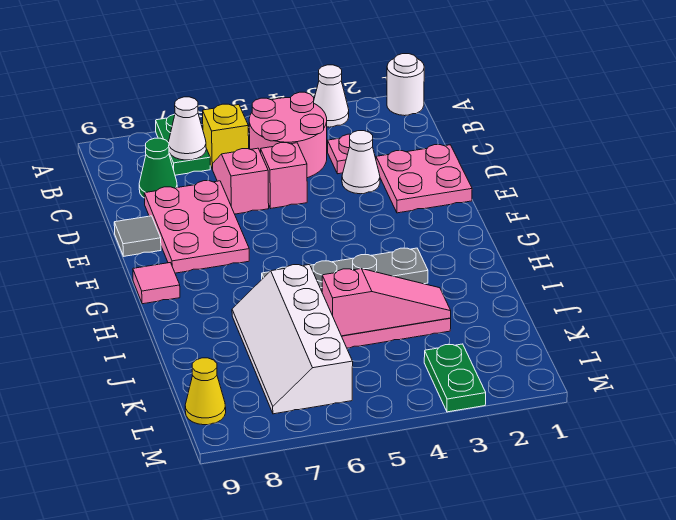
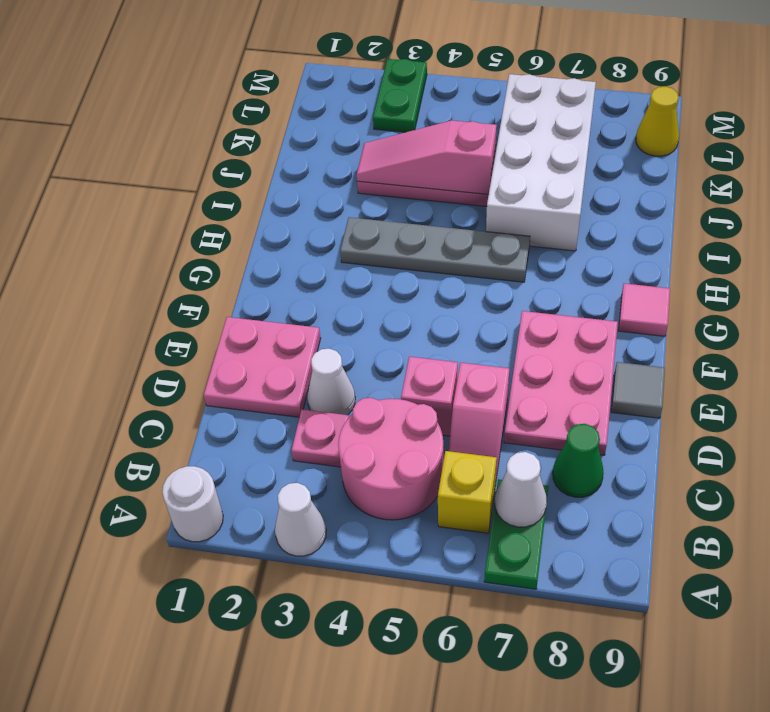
white 2x4 slope [232,265,353,414] -> white 2x4 brick [486,74,596,251]

